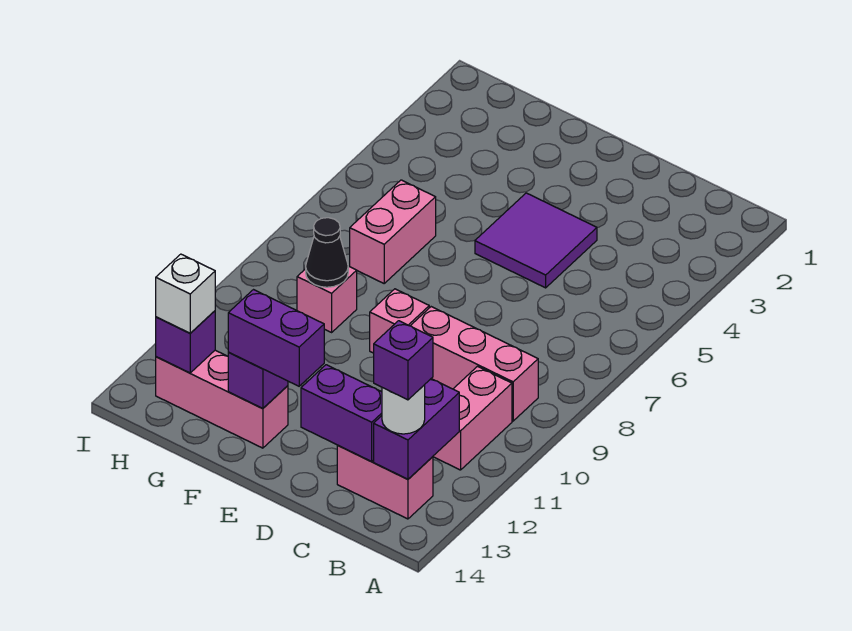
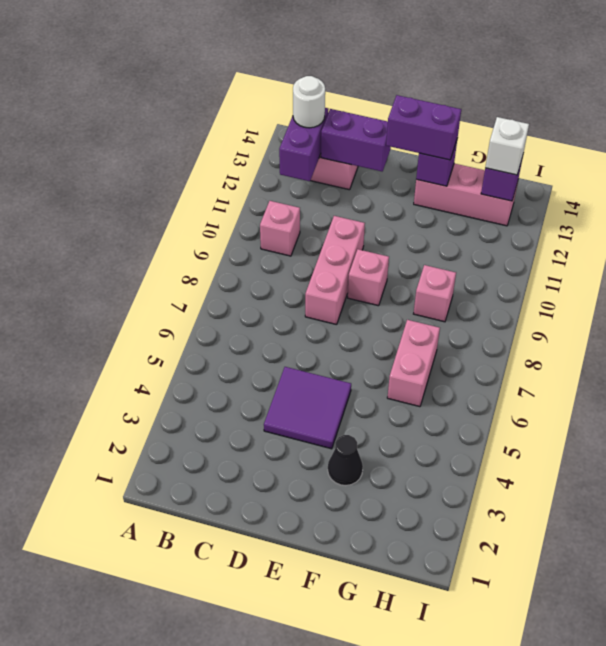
pink 1x3 brick [411,307,538,421] -> pink 1x3 brick turned to [305,216,365,325]
pink 1x2 brick [433,366,512,470] -> pink 1x1 brick [260,201,300,256]
purple 1x1 brick [374,321,433,400] -> none
black 1x1 cone [306,218,348,287] -> black 1x1 cone moved to [328,435,363,486]

